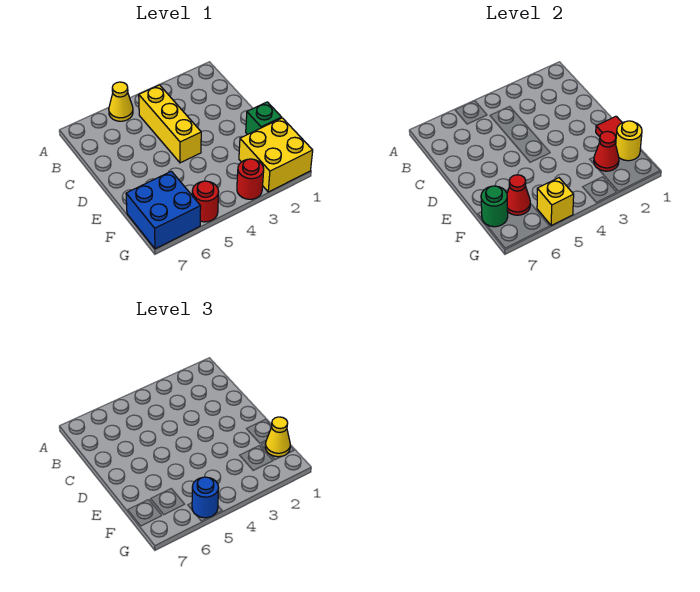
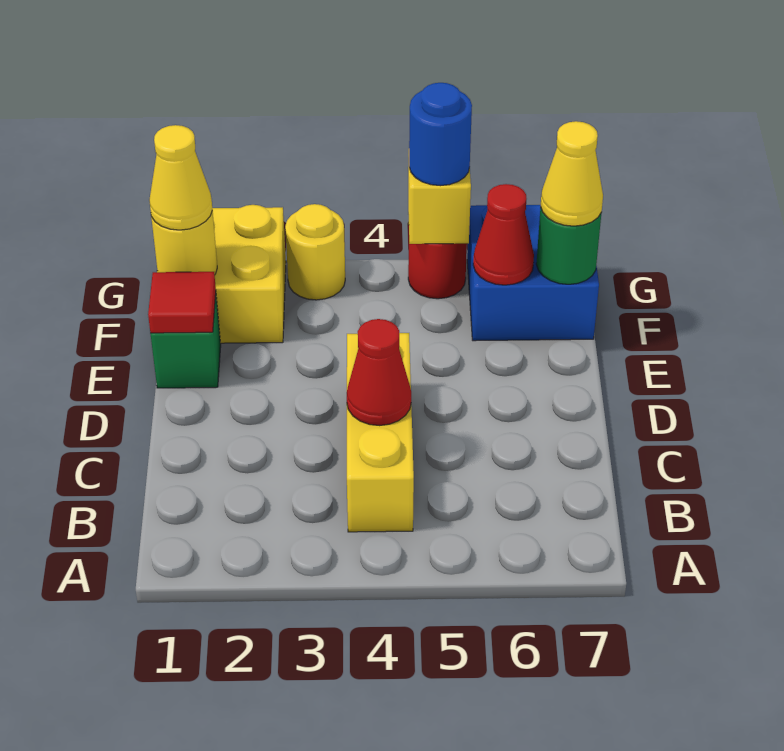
yellow 1x1 cone [109,82,133,121] -> yellow 1x1 cone moved to [541,121,603,226]
red 1x1 cone [594,131,619,171] -> red 1x1 cone moved to [347,319,411,425]
red 1x1 round brick [237,159,264,199] -> yellow 1x1 round brick [285,204,345,300]

